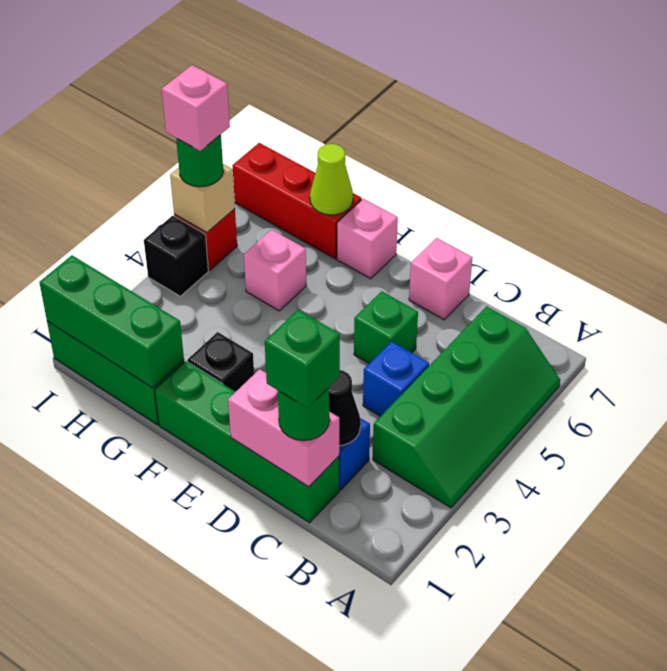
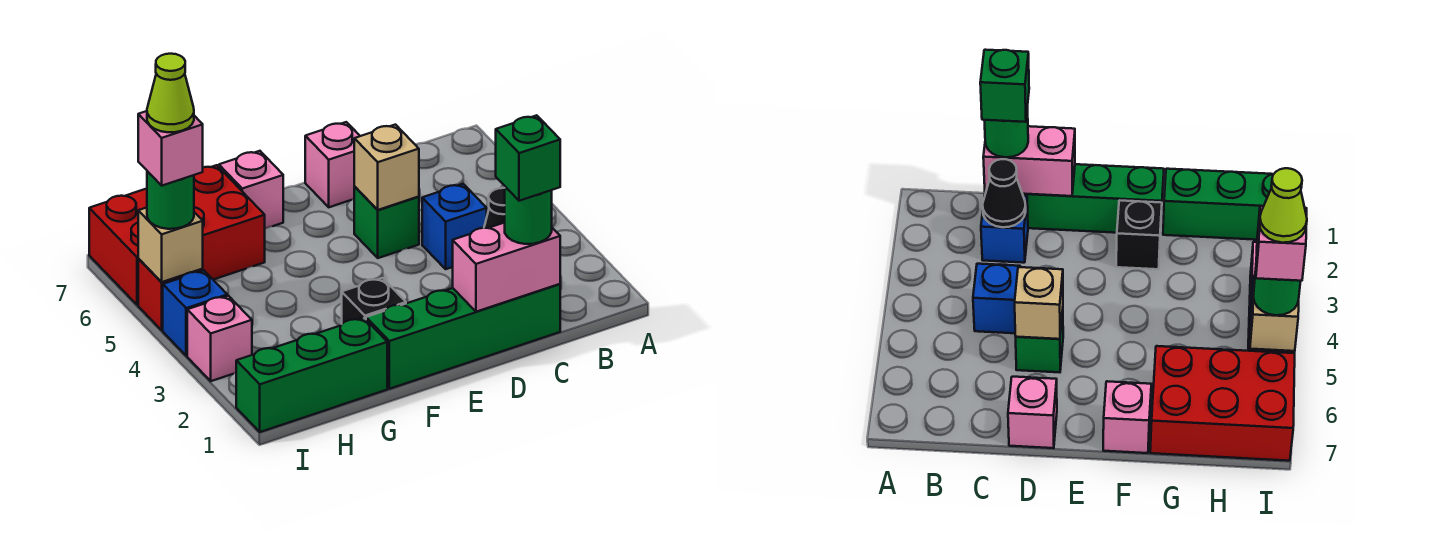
green 2x4 slope [373,307,560,508] -> none
none -> tan 1x1 brick [354,125,419,210]
green 1x3 brick [40,256,184,388] -> none
pink 1x1 brick [244,230,306,311] -> pink 1x1 brick moved to [187,296,252,381]
red 1x3 brick [232,143,362,259] -> red 2x3 brick [89,165,265,305]
lime 1x1 cone [310,144,353,215] -> lime 1x1 cone moved to [147,54,194,132]
black 1x1 brick [144,216,208,296] -> blue 1x1 brick [163,270,227,356]

